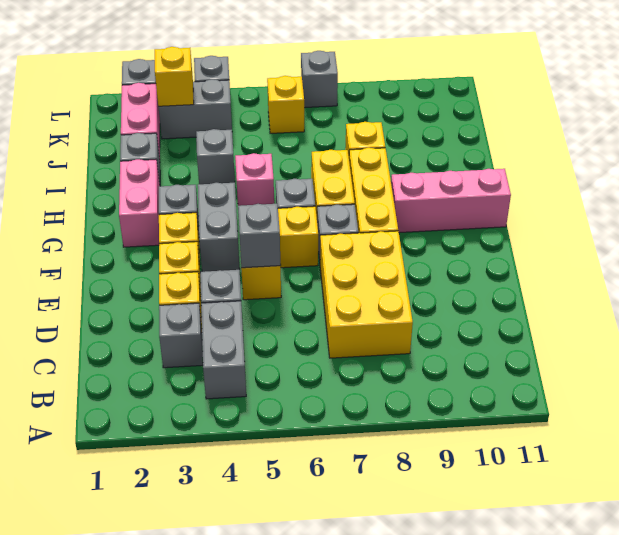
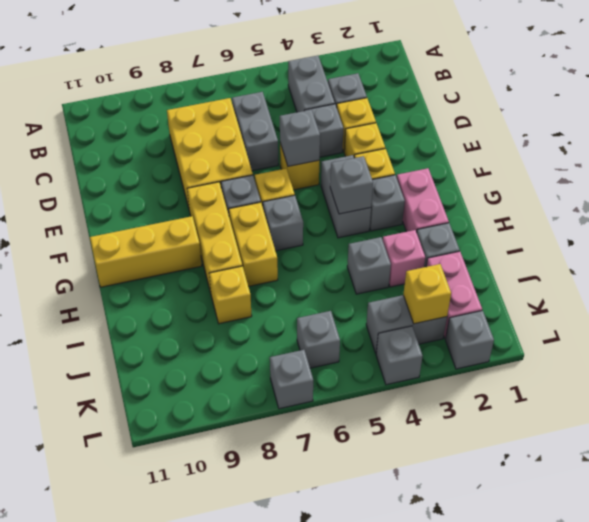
none -> grey 1x2 brick [232,92,278,171]
none -> grey 1x1 brick [330,156,373,214]
pink 1x3 brick [391,169,511,233] -> yellow 1x3 brick [90,216,202,287]
pink 1x1 brick [235,153,274,206] -> pink 1x1 brick moved to [383,230,425,287]
yellow 1x1 brick [267,76,304,133] -> grey 1x1 brick [297,311,340,368]

